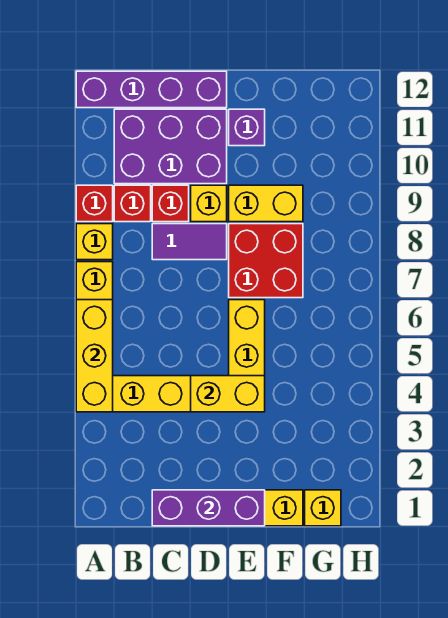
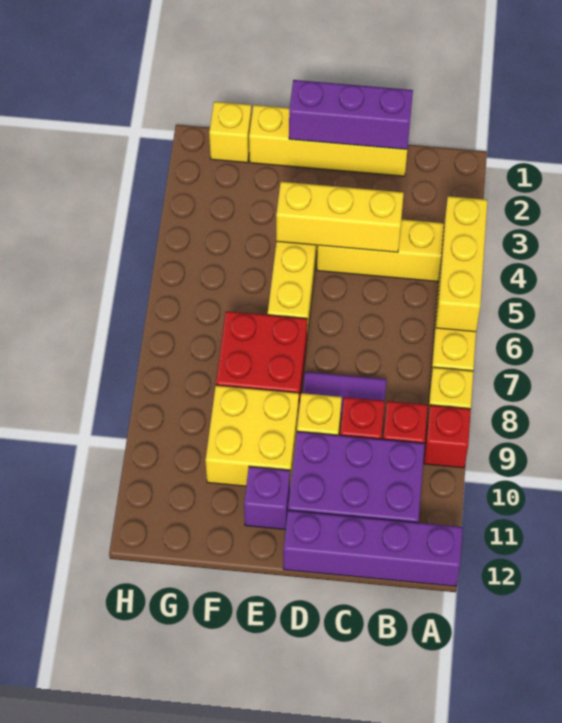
yellow 1x2 brick [191,376,265,412] -> yellow 1x3 brick [276,182,404,252]
yellow 1x2 brick [229,185,303,222] -> yellow 2x2 brick [205,385,299,486]

